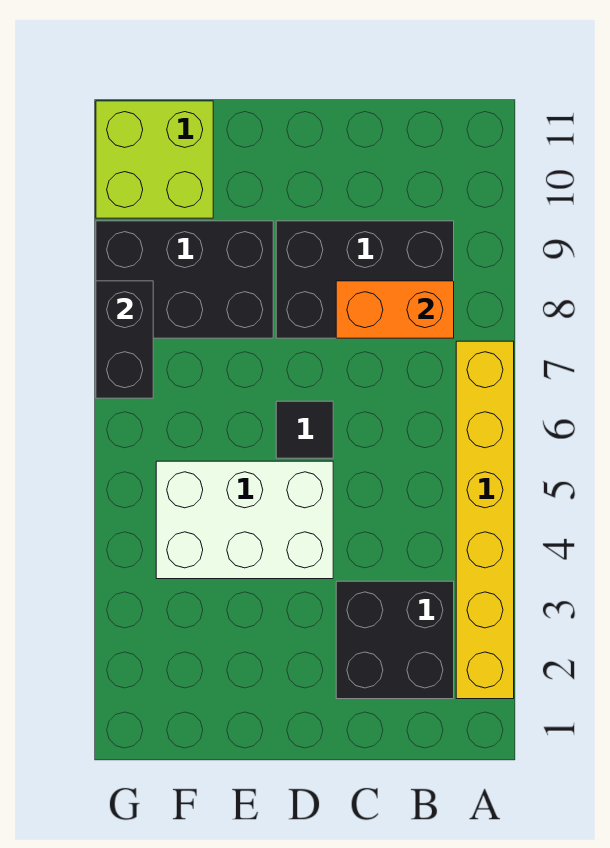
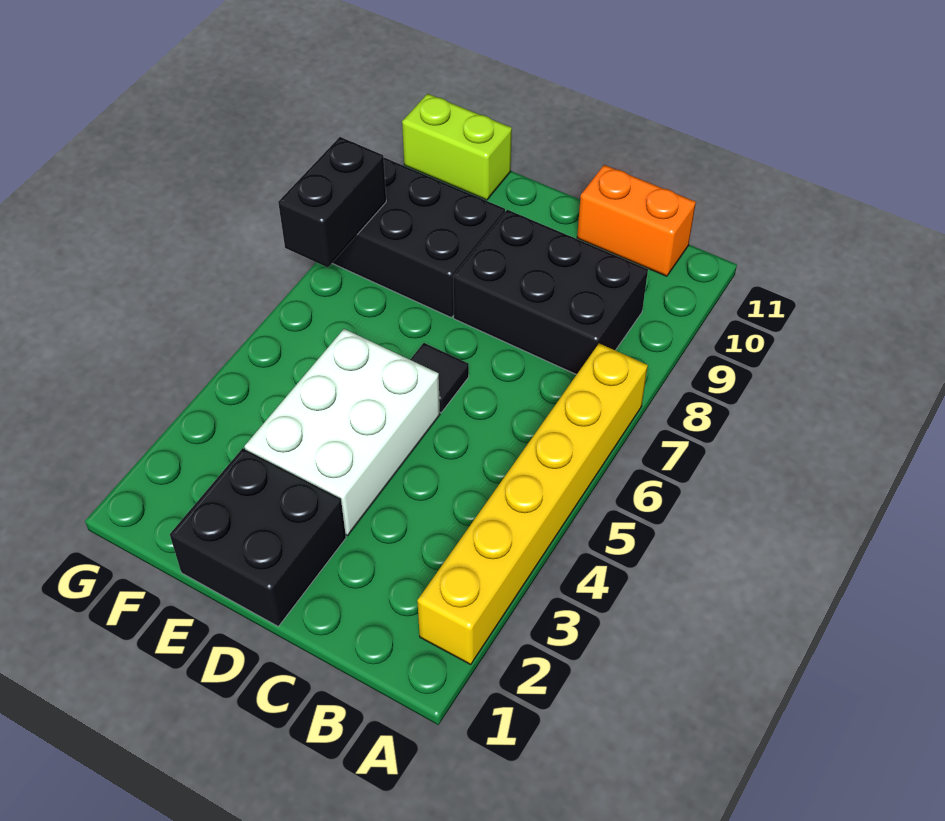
black 2x2 brick [336,581,454,699] -> black 2x2 brick moved to [170,448,346,626]
orange 1x2 brick [336,281,454,338] -> orange 1x2 brick moved to [577,165,696,276]
white 2x3 brick [156,461,333,579] -> white 2x3 brick turned to [244,329,440,536]
lime 2x2 brick [96,101,213,218] -> lime 1x2 brick [402,94,512,200]

